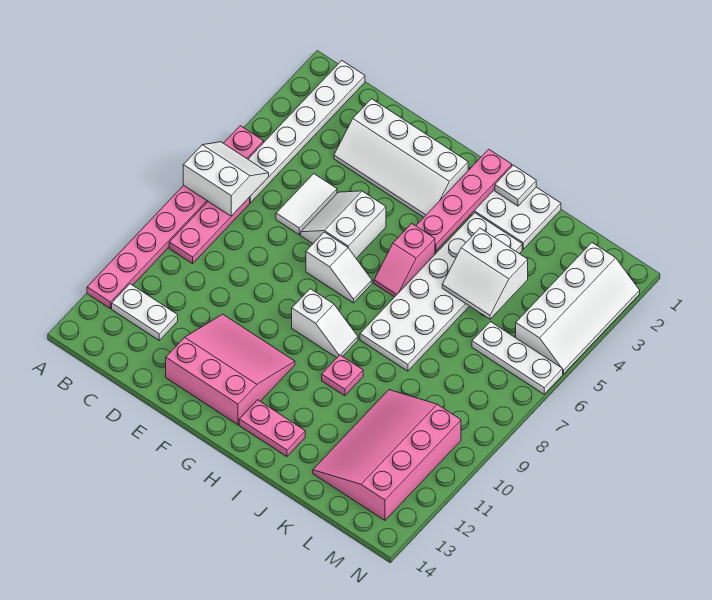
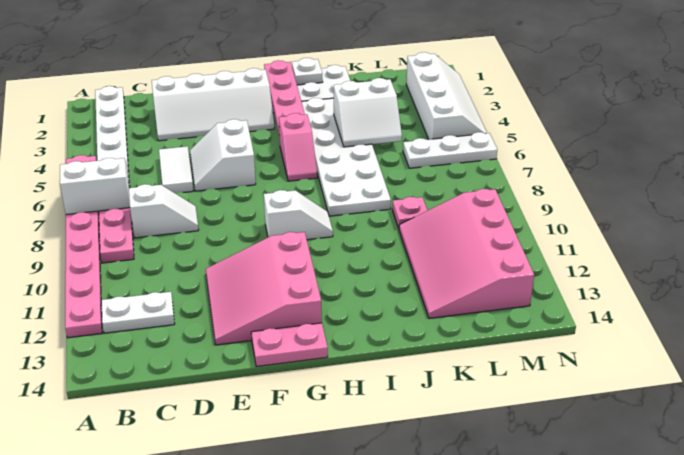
pink 3x3 slope [166,314,295,425] -> pink 3x3 slope turned to [206,232,322,345]
white 1x2 slope [306,232,372,303] -> white 1x2 slope moved to [129,184,199,238]
pink 1x2 plate [239,400,305,456] -> pink 1x2 plate moved to [251,323,328,367]
pink 1x1 plate [322,355,363,396] -> pink 1x1 plate moved to [392,197,428,228]

